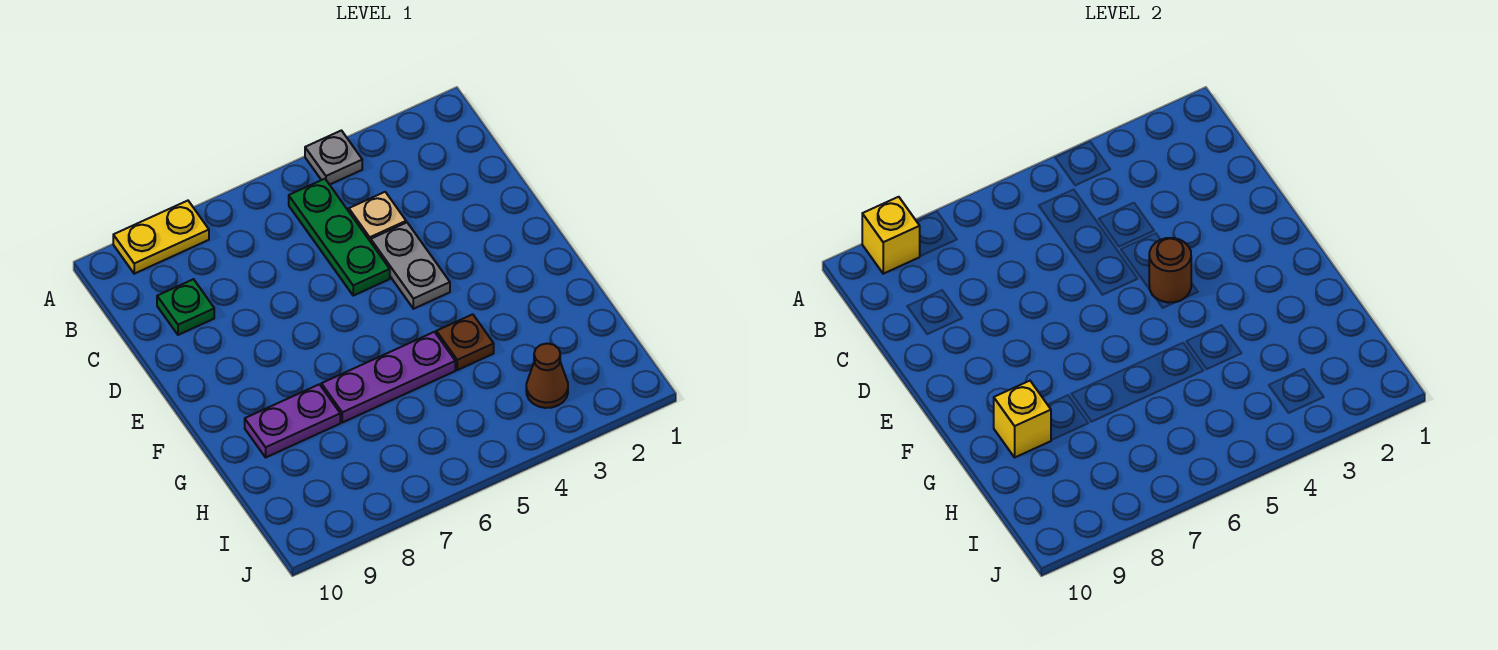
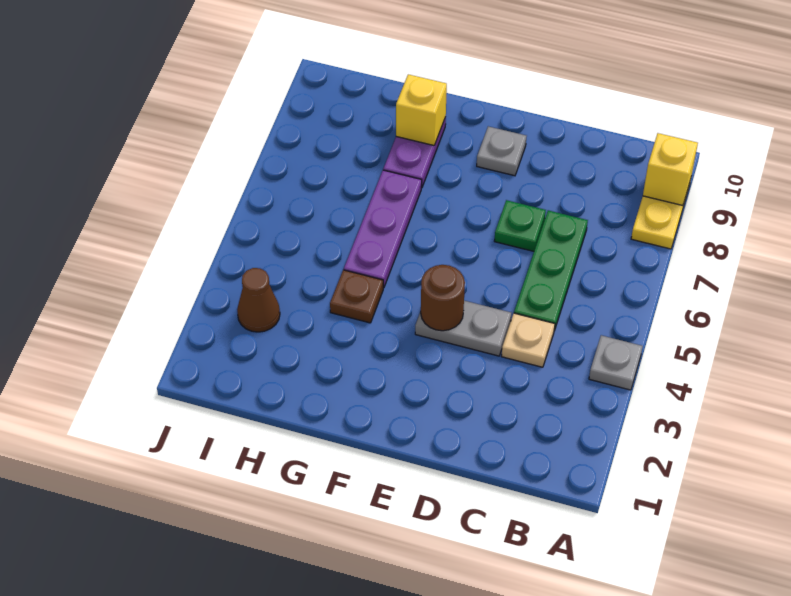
green 1x3 plate [289,179,390,296] -> green 1x3 plate turned to [514,210,588,330]
green 1x1 plate [157,279,214,335] -> green 1x1 plate moved to [495,200,546,251]
none -> grey 1x1 plate [477,126,526,176]

